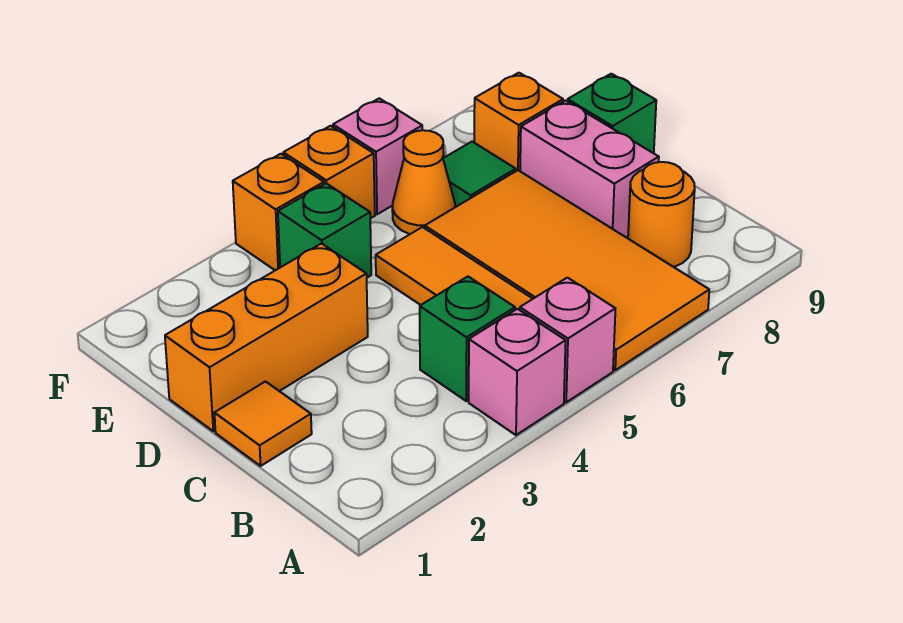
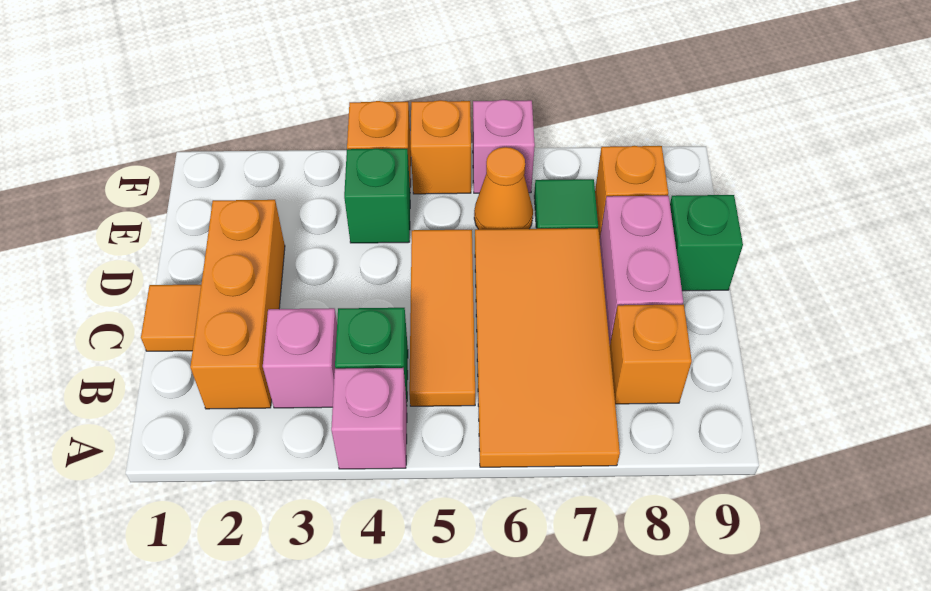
pink 1x1 brick [520,278,615,402] -> pink 1x1 brick moved to [263,308,337,408]
orange 1x1 round brick [628,162,695,267] -> orange 1x1 brick [610,304,692,404]
orange 1x3 brick [165,244,368,431] -> orange 1x3 brick turned to [190,200,285,409]

